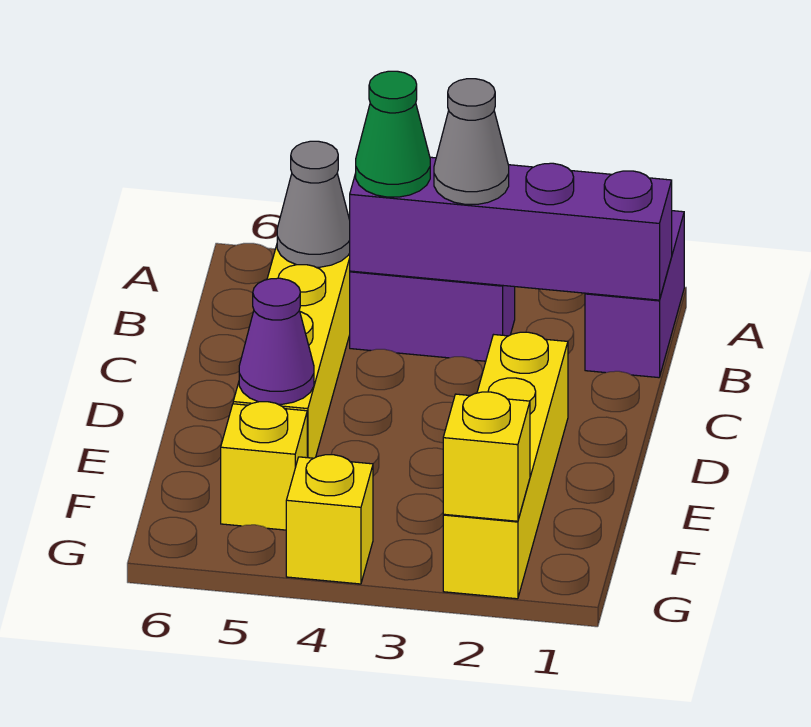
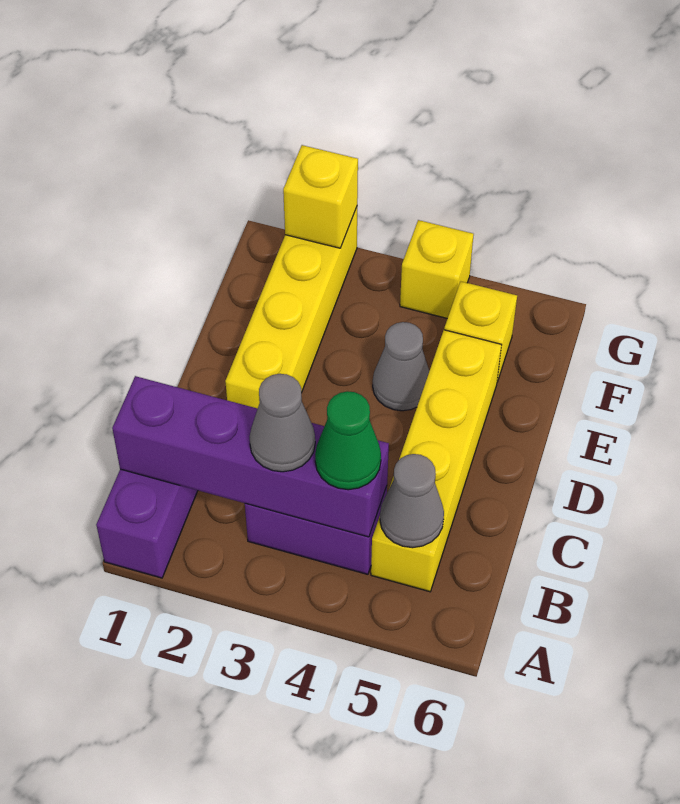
none -> grey 1x1 cone [373,322,429,411]
purple 1x1 cone [239,278,314,404] -> none

